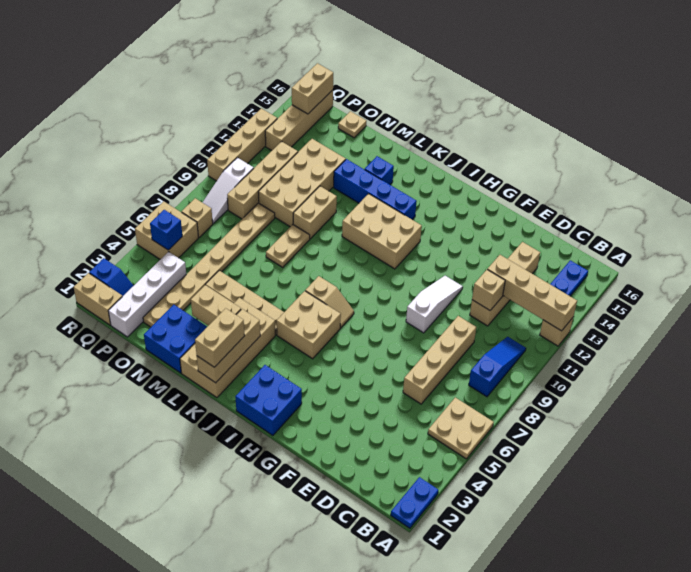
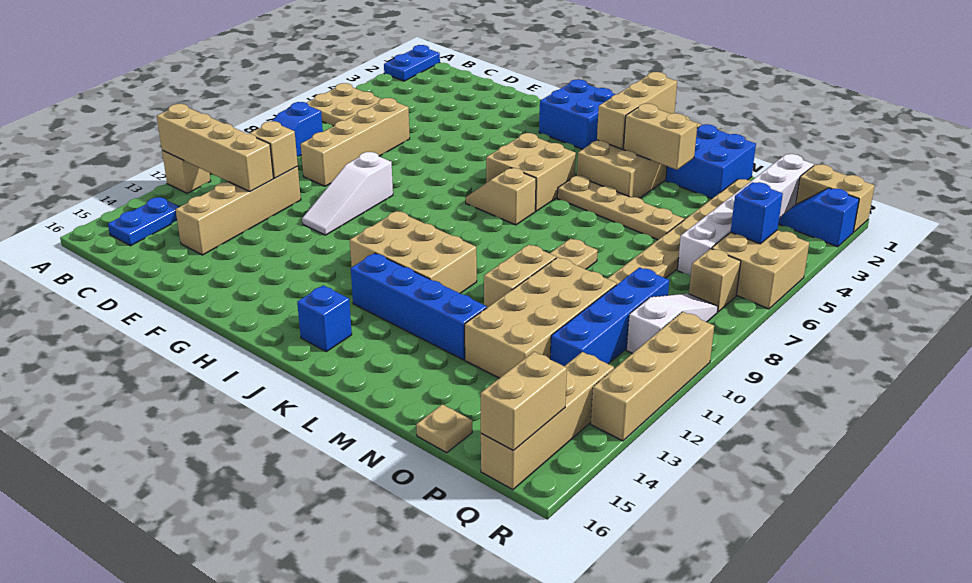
tan 1x2 brick [195,308,245,367] -> none
blue 1x1 brick [365,156,394,185] -> blue 1x1 brick moved to [297,285,352,352]
white 1x4 brick [108,252,186,337] -> white 1x6 brick [677,154,814,276]
tan 1x4 brick [227,141,298,219] -> blue 1x4 brick [550,267,669,366]

